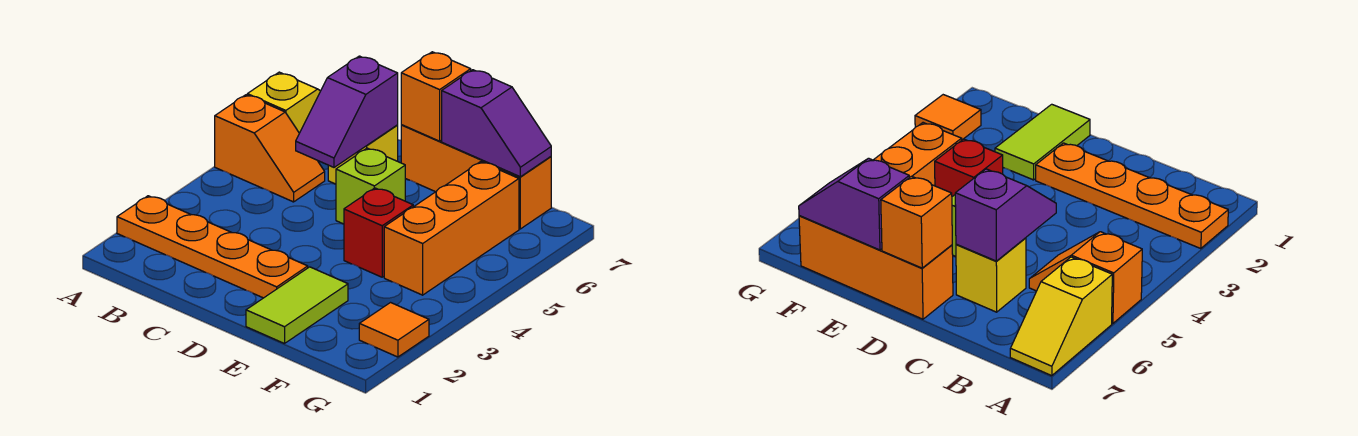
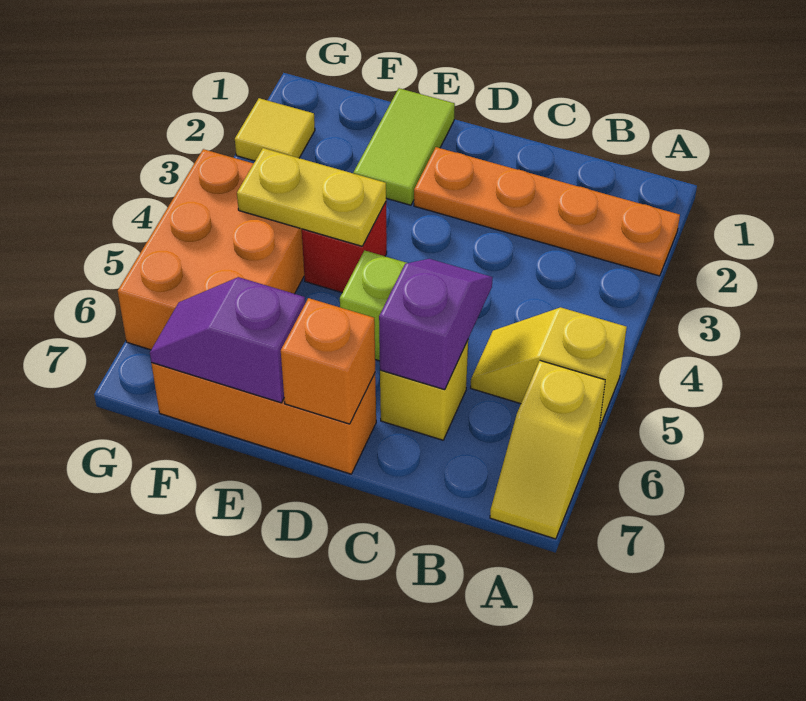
orange 1x2 slope [215,95,325,202] -> yellow 1x2 slope [470,307,627,428]
none -> yellow 1x2 plate [237,148,386,246]
orange 1x3 brick [384,162,519,295] -> orange 2x3 brick [118,149,304,350]
orange 1x1 tile [359,303,429,357] -> yellow 1x1 tile [235,98,315,161]

